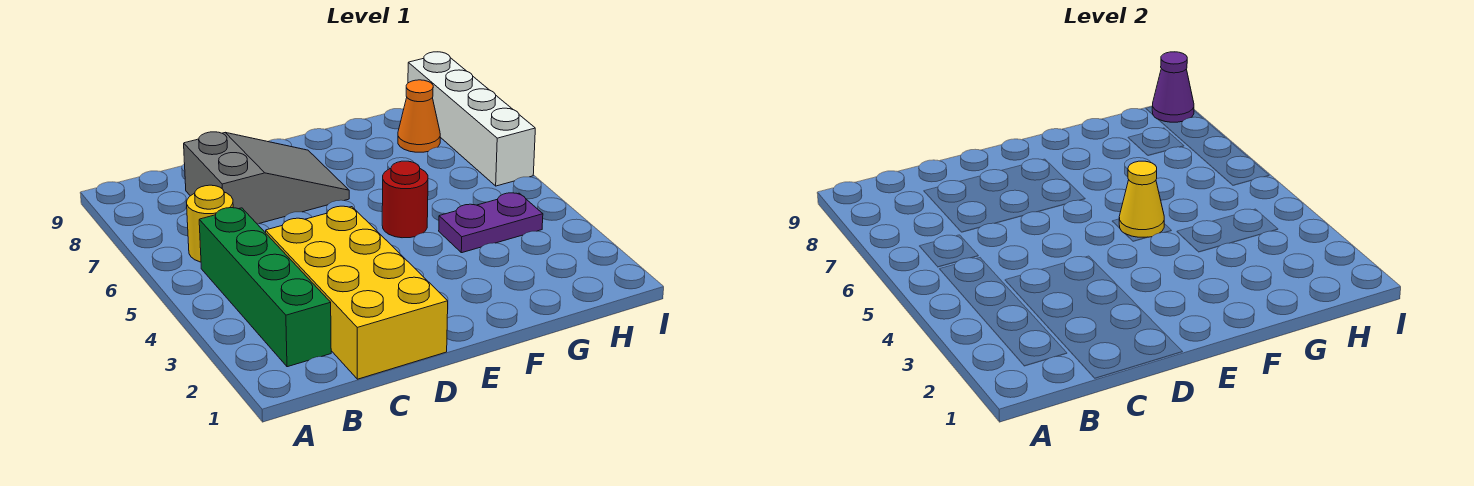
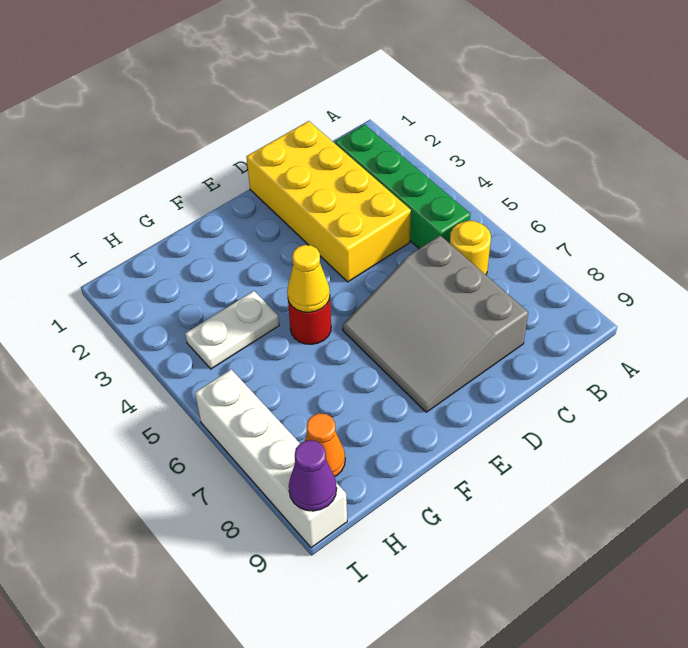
grey 2x3 slope [184,132,349,224] -> grey 3x3 slope [342,236,528,412]
purple 1x2 plate [439,193,543,253] -> white 1x2 plate [185,291,279,369]

